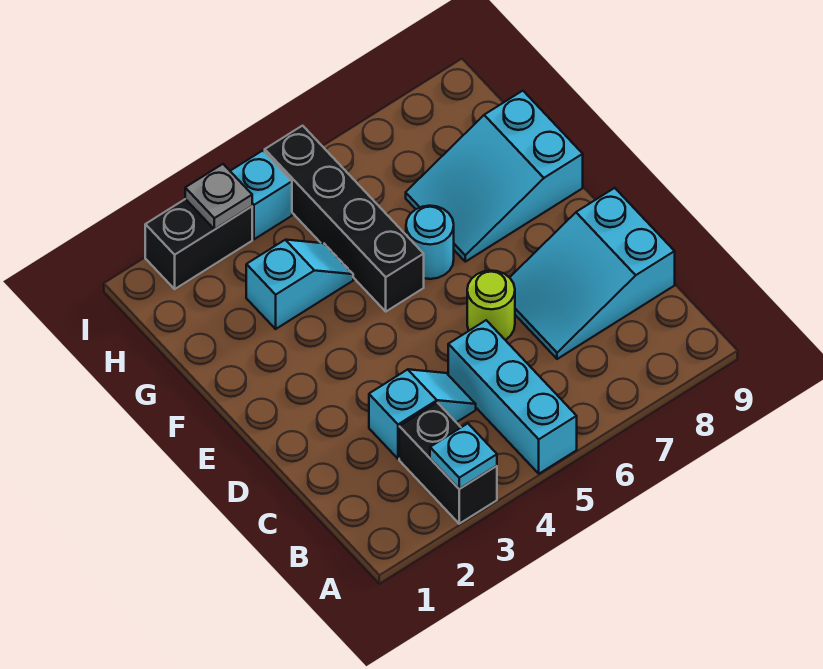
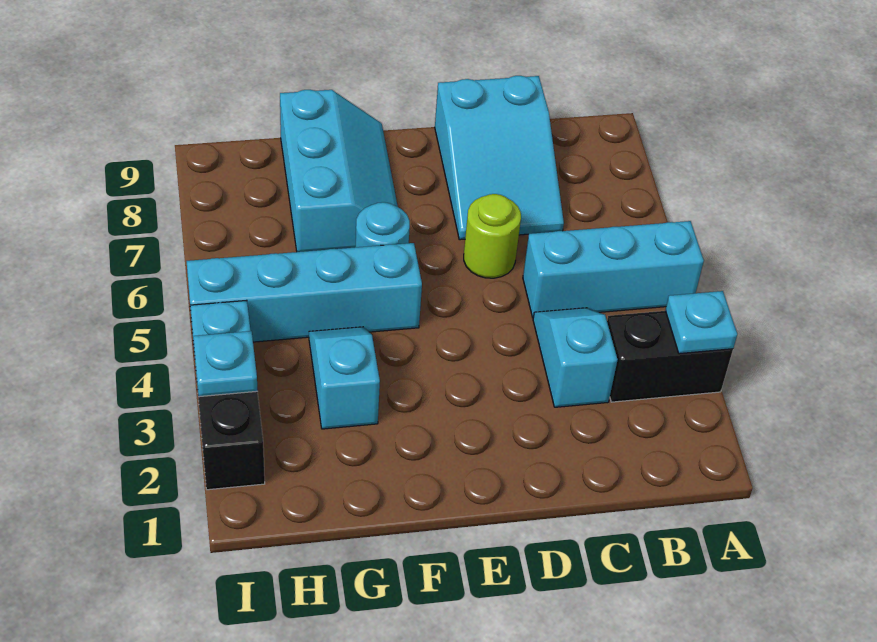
black 1x4 brick [265,126,424,311] -> cyan 1x4 brick [187,243,422,342]
cyan 2x3 slope [406,91,583,262] -> cyan 2x3 slope turned to [280,90,398,252]
grey 1x1 plate [185,164,252,229] -> cyan 1x1 plate [193,331,258,397]

